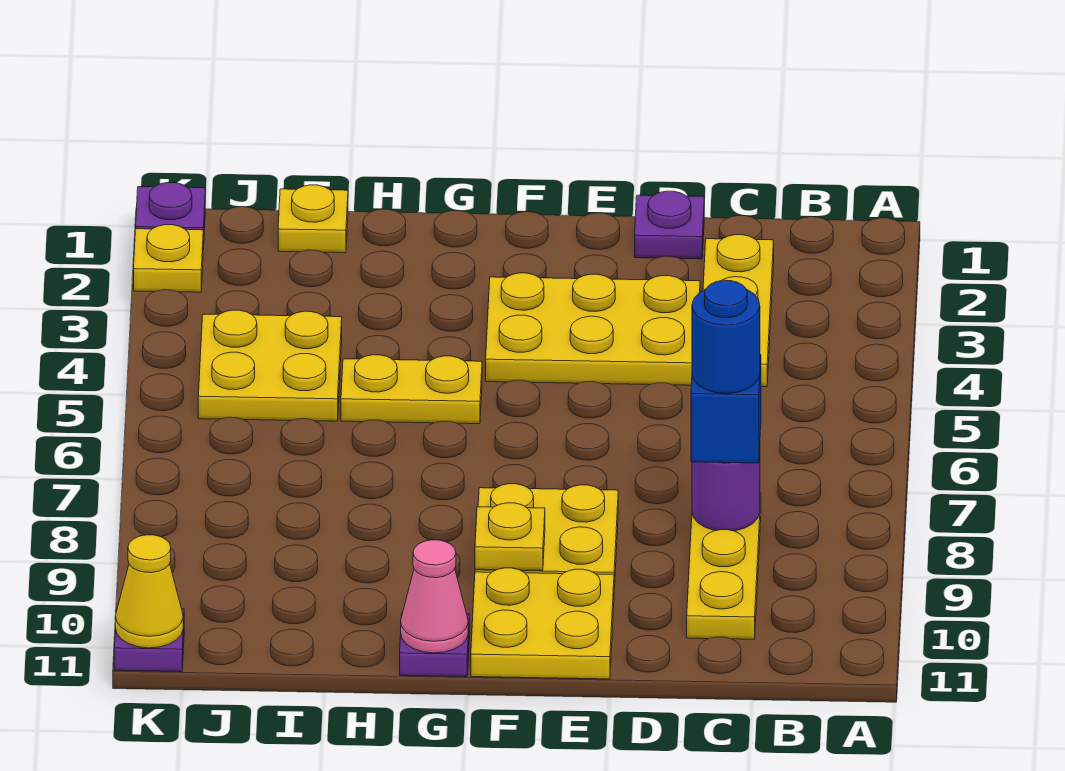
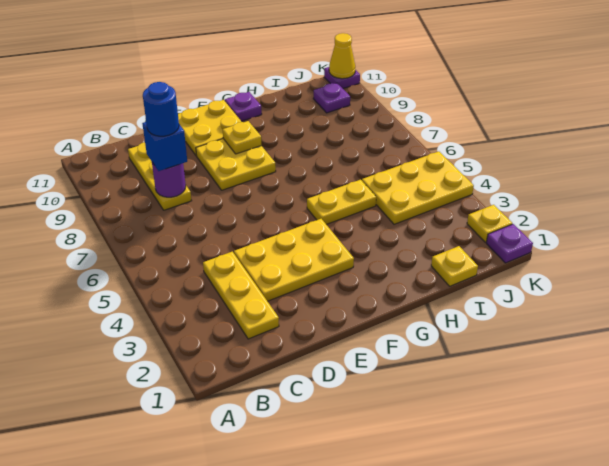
purple 1x1 plate [635,191,704,259] -> purple 1x1 plate moved to [313,83,350,113]
pink 1x1 cone [401,540,468,653] -> none
yellow 2x2 plate [198,310,342,421] -> yellow 2x3 plate [362,151,474,224]

